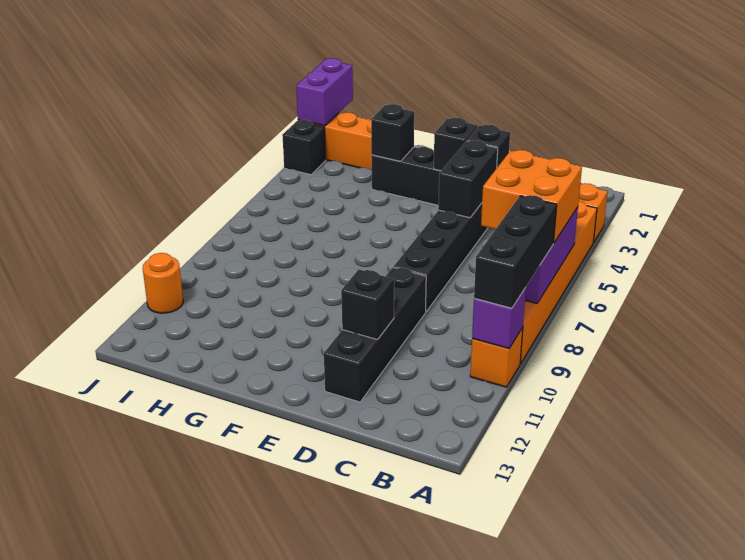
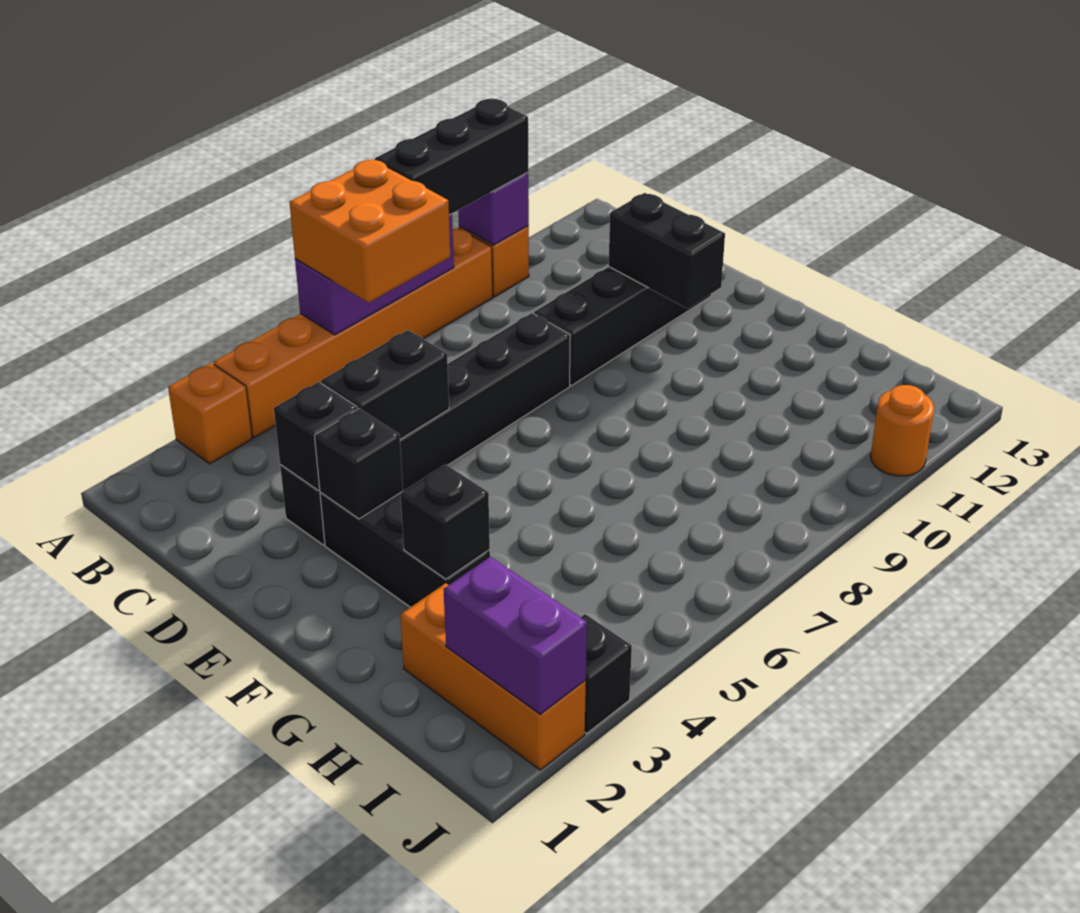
black 1x1 brick [341,270,394,340] -> black 1x2 brick [609,193,725,309]
purple 1x2 brick [296,58,353,126] -> purple 1x2 brick turned to [444,557,587,714]

